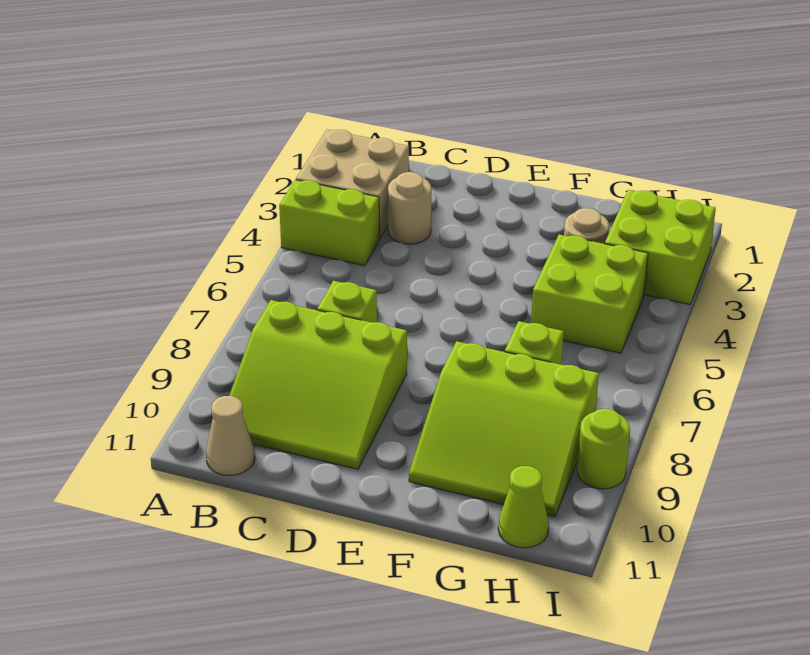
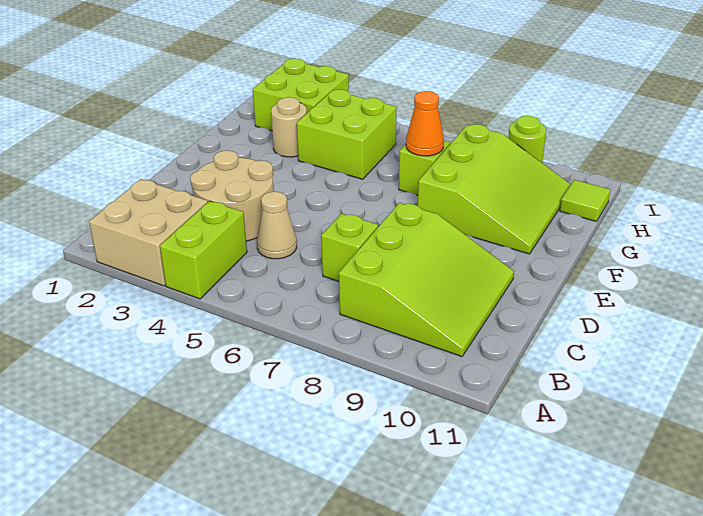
tan 1x1 cone [206,396,255,476] -> tan 1x1 cone moved to [257,192,297,259]
tan 1x1 round brick [388,172,432,244] -> tan 2x2 round brick [190,150,274,241]
none -> orange 1x1 cone [406,91,444,156]
lime 1x1 cone [498,466,549,548] -> lime 1x1 tile [560,180,610,222]

